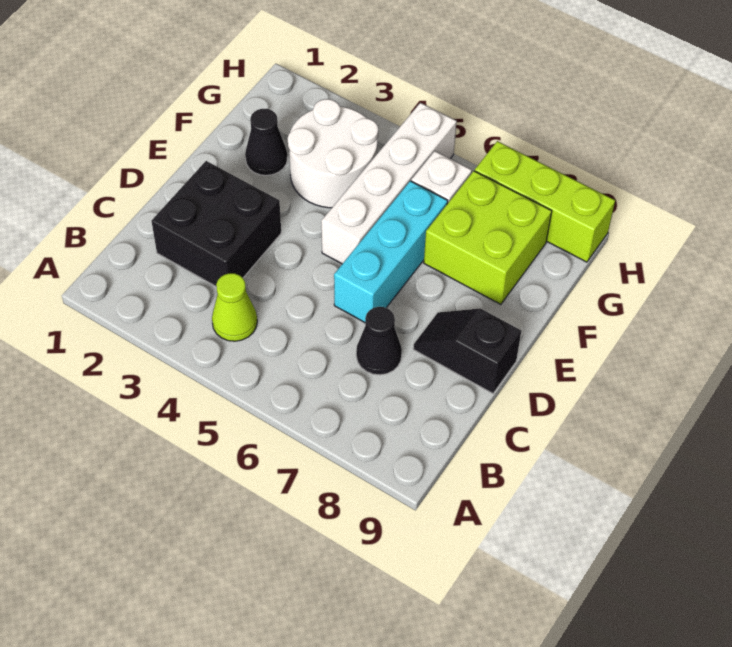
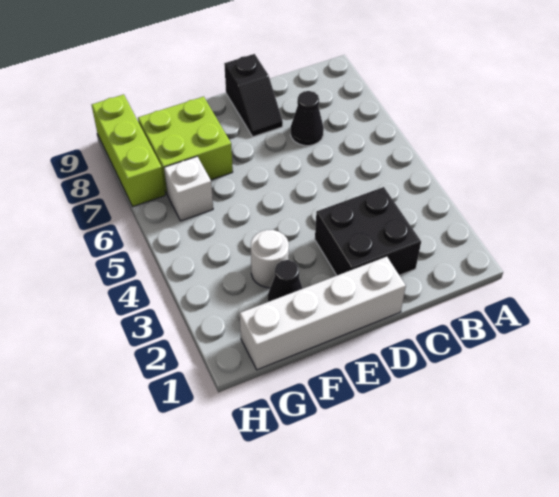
lime 1x1 cone [212,273,257,341] -> none
cyan 1x3 brick [334,181,448,322] -> none
white 1x4 brick [321,103,457,264] -> white 1x4 brick moved to [240,257,406,370]
white 2x2 round brick [288,99,378,208] -> white 1x1 round brick [251,230,289,288]

